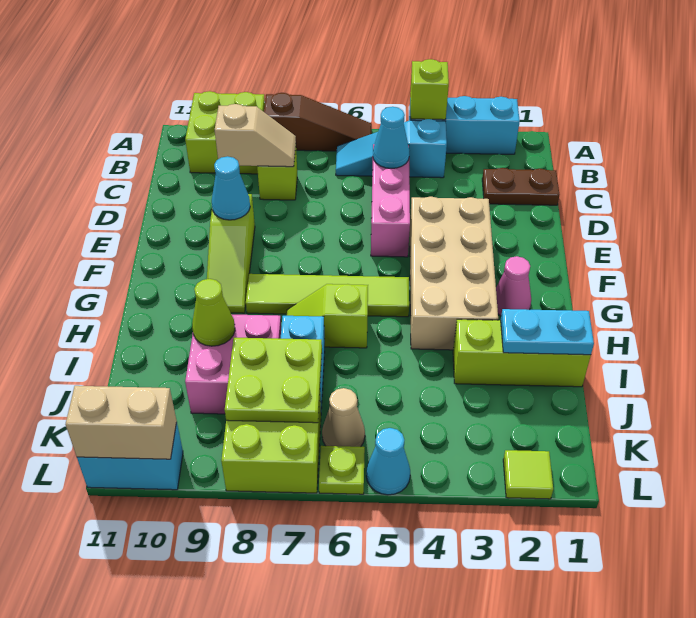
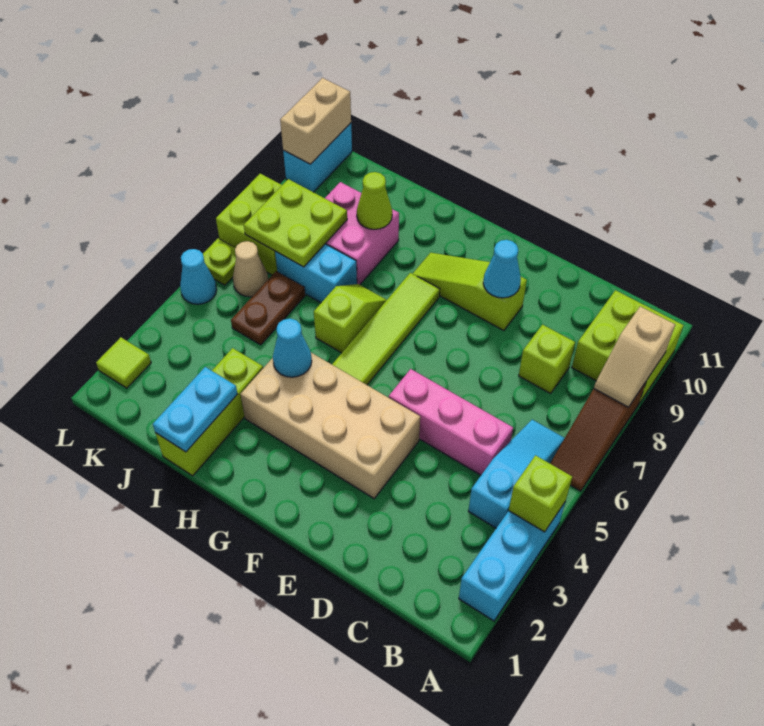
brown 1x2 plate [482,168,559,205] -> brown 1x2 plate moved to [231,271,305,345]
cyan 1x1 cone [373,107,409,169] -> cyan 1x1 cone moved to [273,318,312,377]
tan 1x2 slope [215,104,296,167] -> tan 1x2 slope moved to [594,306,675,407]
pink 1x1 cone [496,256,531,316] -> none

